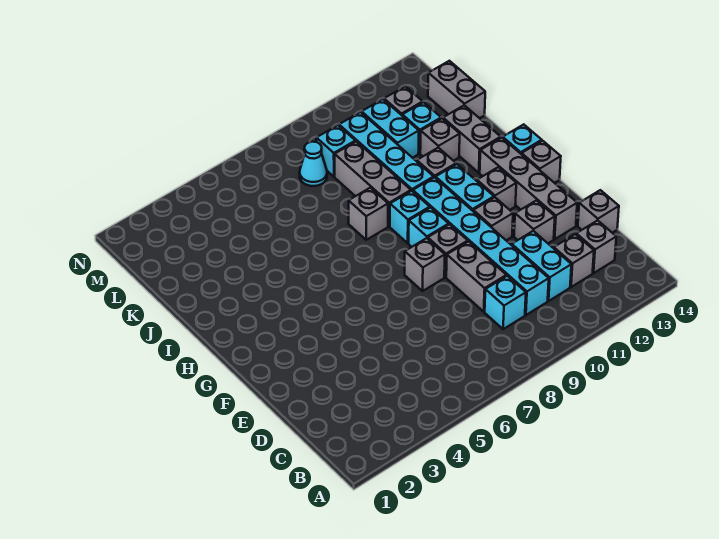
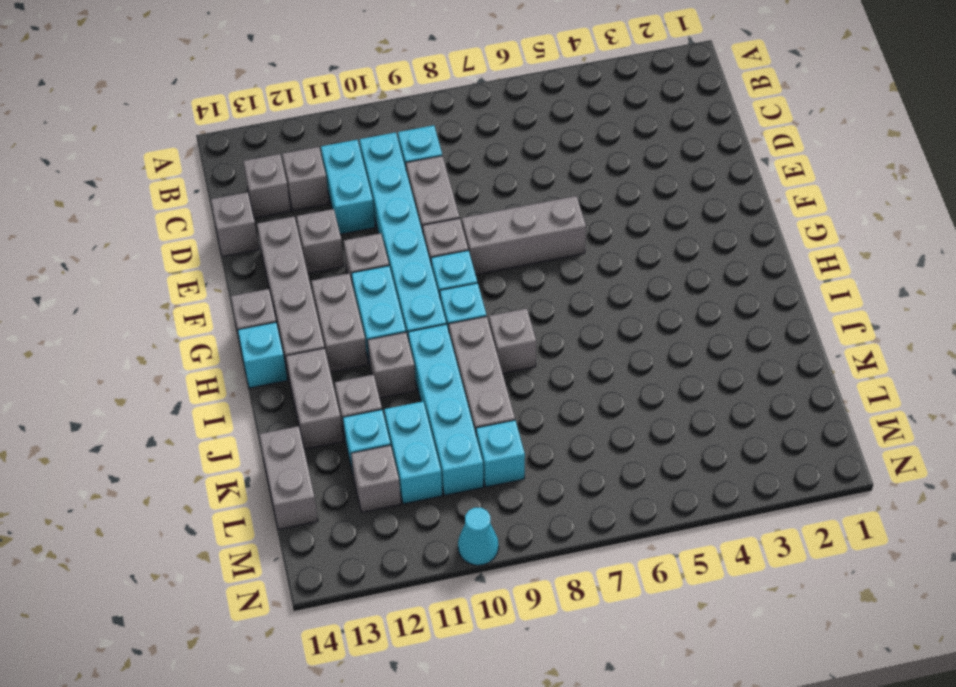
grey 1x1 brick [405,238,445,291] -> grey 1x3 brick [462,196,586,275]
grey 1x1 brick [477,167,516,210] -> grey 1x2 brick [311,274,367,372]
cyan 1x1 cone [300,142,327,186] -> cyan 1x1 cone moved to [458,508,499,565]

